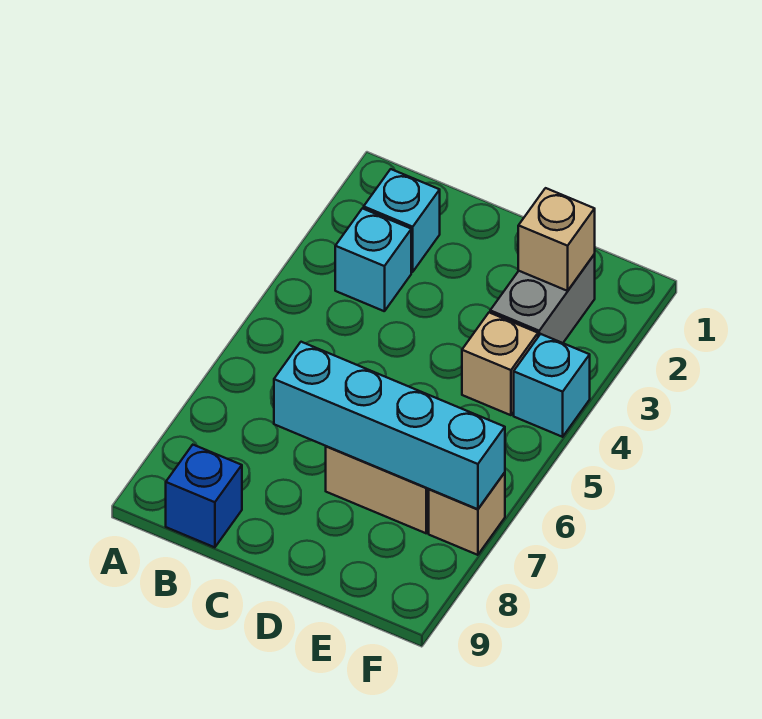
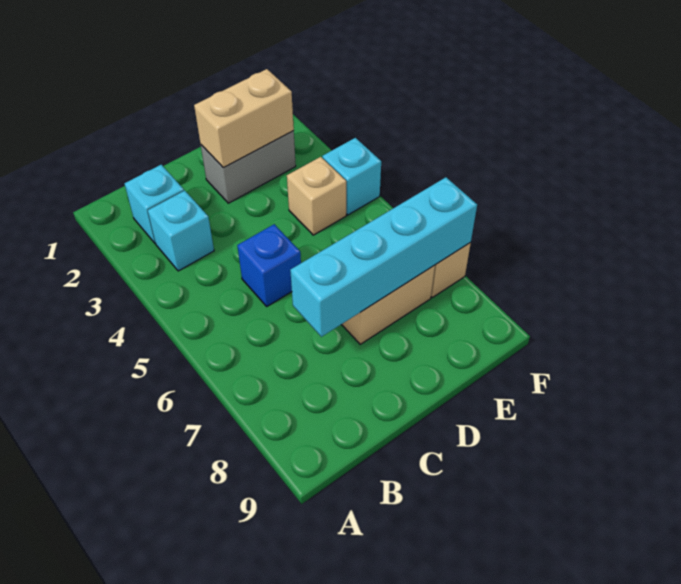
blue 1x1 brick [166,445,242,547] -> blue 1x1 brick moved to [237,224,301,306]
grey 1x2 brick [490,254,595,343] -> grey 1x2 brick turned to [201,131,296,203]
tan 1x1 brick [518,188,595,291] -> tan 1x2 brick [194,69,294,167]

